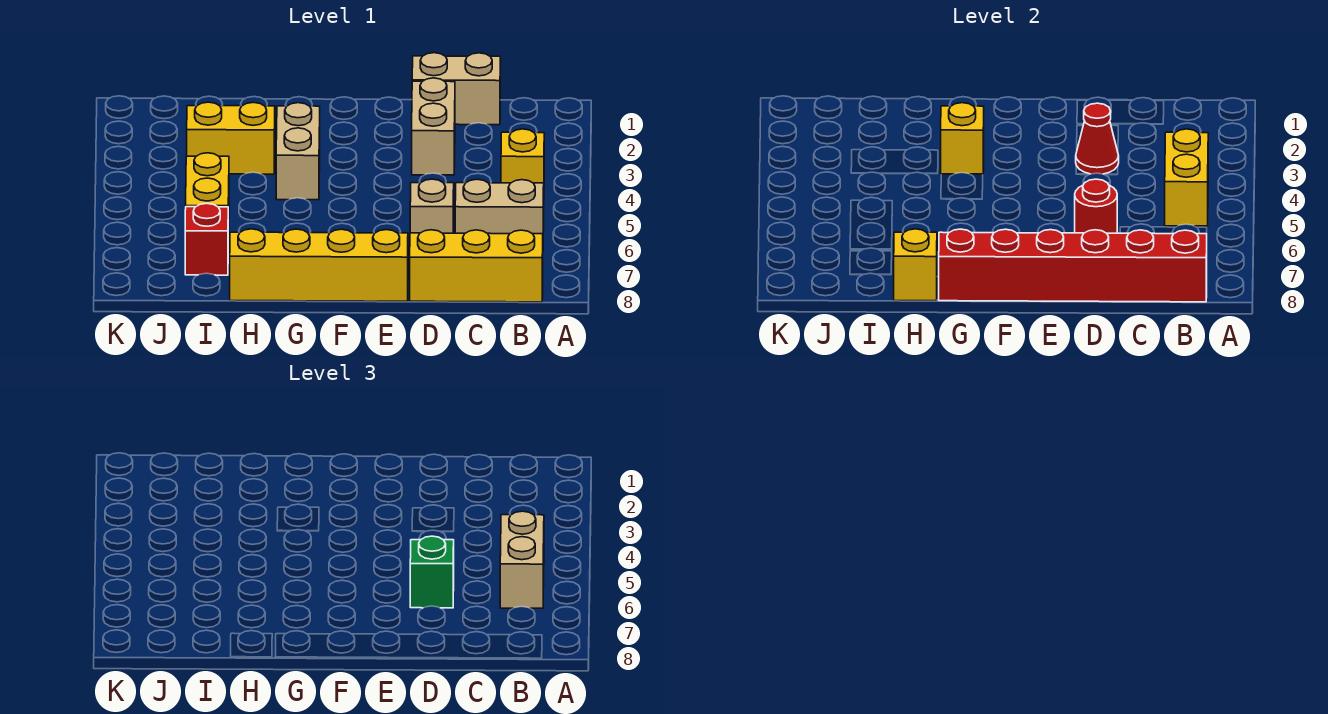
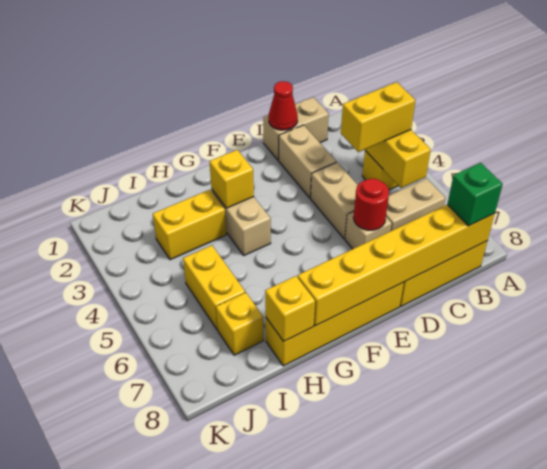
none -> yellow 1x2 brick [341,82,416,152]
tan 1x2 brick [500,511,544,608] -> tan 1x2 brick moved to [311,162,358,239]
red 1x6 brick [939,229,1207,302] -> yellow 1x6 brick [298,205,495,326]
red 1x1 cone [1076,103,1119,174] -> red 1x1 cone moved to [269,81,298,130]
green 1x1 brick [410,536,454,608] -> green 1x1 brick moved to [447,163,503,226]
red 1x1 brick [185,203,228,275] -> yellow 1x1 brick [216,293,264,355]

